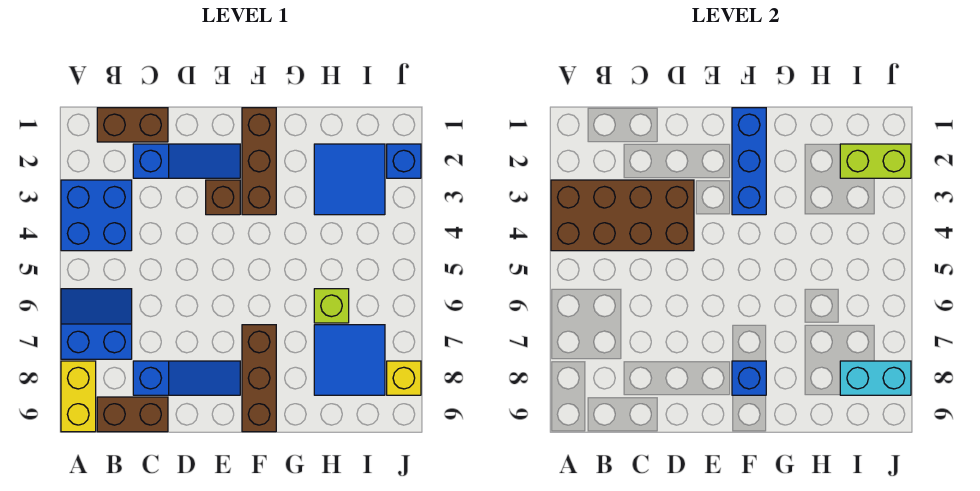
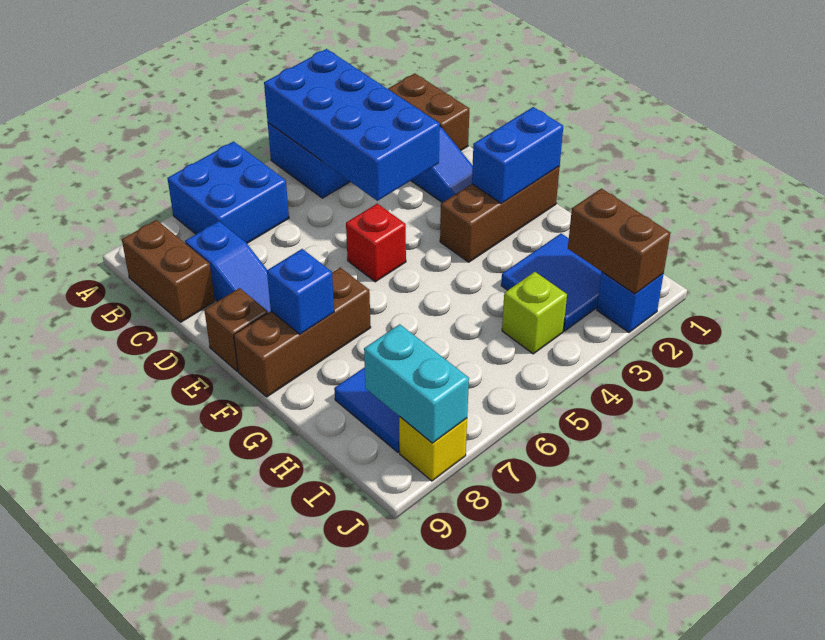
brown 2x4 brick [551,180,694,251] -> blue 2x4 brick [264,49,440,201]
blue 2x2 slope [61,289,132,359] -> blue 2x2 brick [167,141,289,243]
yellow 1x2 brick [61,361,96,432] -> none
brown 1x1 brick [206,180,240,215] -> brown 1x1 brick moved to [204,288,268,371]
none -> red 1x1 brick [346,204,406,282]
blue 1x3 brick [732,108,766,215] -> blue 1x2 brick [472,107,563,204]
lime 1x1 brick [314,289,349,323] -> lime 1x1 brick moved to [502,272,567,354]
lime 1x2 brick [840,144,911,178] -> brown 1x2 brick [568,189,671,294]

